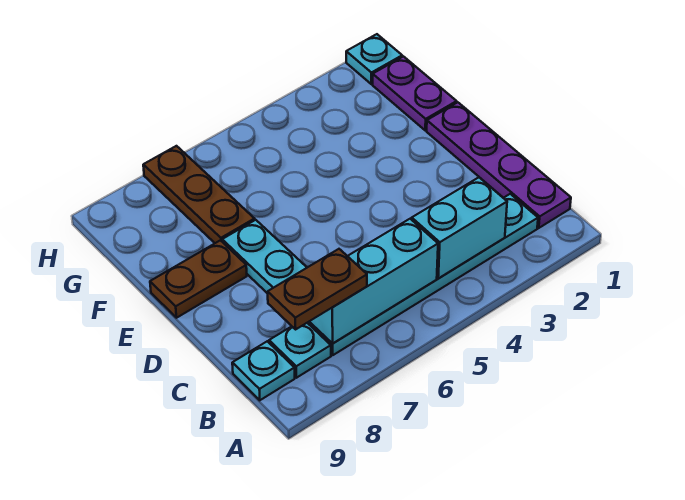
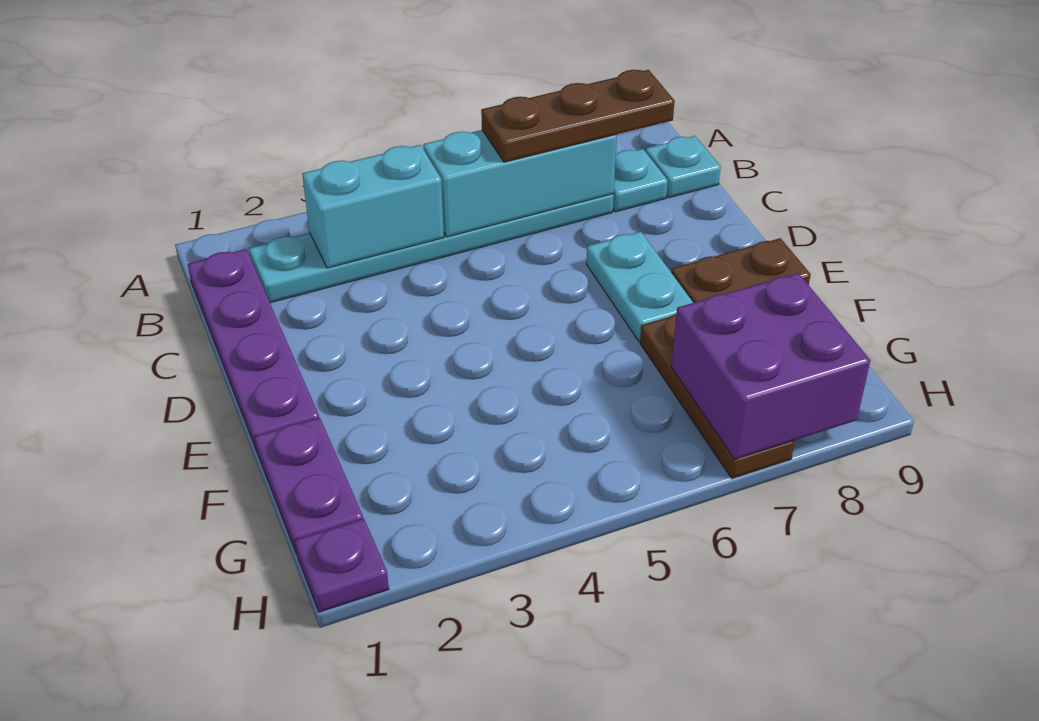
brown 1x2 plate [268,249,367,329] -> brown 1x3 plate [481,70,675,162]
none -> purple 2x2 brick [671,273,870,459]
cyan 1x1 plate [346,34,402,84] -> purple 1x1 plate [295,519,389,612]

